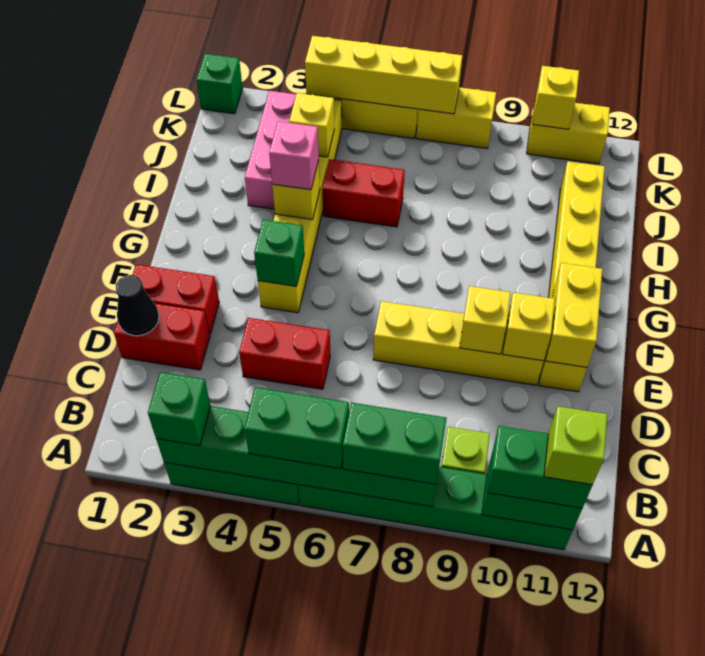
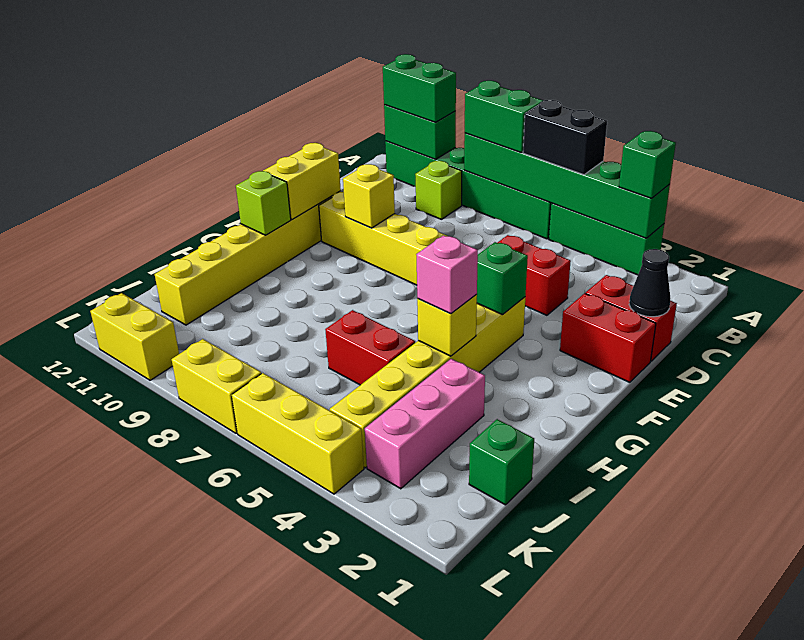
green 1x2 brick [245,387,349,469] -> black 1x2 brick [523,100,607,175]
lime 1x1 brick [544,406,607,485] -> lime 1x1 brick moved to [236,171,291,235]
yellow 1x1 brick [503,293,555,361] -> none
yellow 1x1 brick [289,93,334,157] -> none
green 1x1 brick [196,54,243,114] -> green 1x1 brick moved to [469,419,534,505]
yellow 1x4 brick [305,36,462,114] -> none
yellow 1x1 brick [532,66,579,129] -> none

